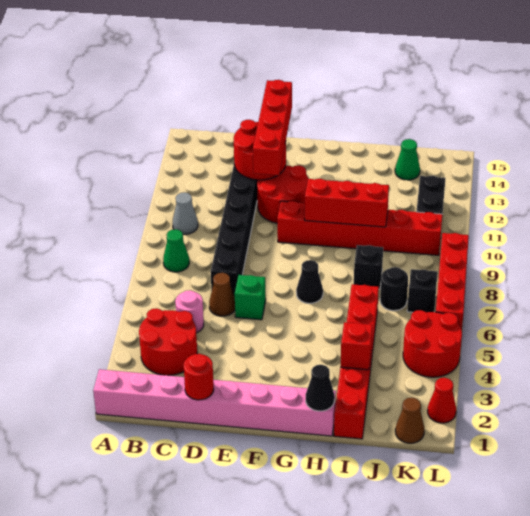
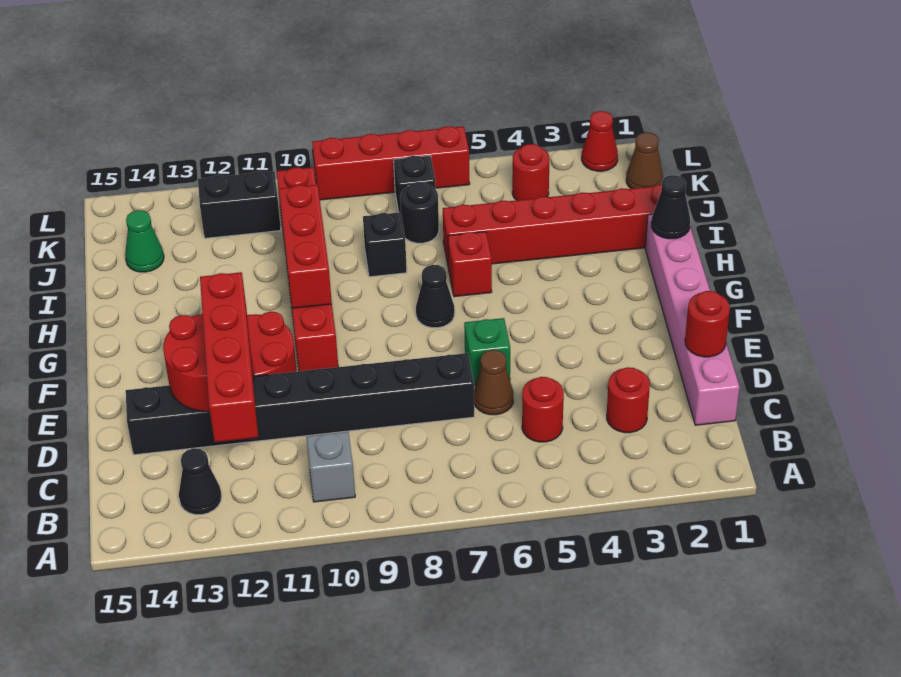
pink 1x8 brick [93,369,336,436] -> pink 1x6 brick [645,214,739,425]
red 2x2 round brick [139,308,197,375] -> red 1x1 round brick [607,367,650,433]
green 1x1 cone [163,229,189,272] -> none
grey 1x1 cone [172,192,198,234] -> grey 1x1 brick [306,432,355,502]
none -> black 1x1 cone [179,448,222,515]
pink 1x1 round brick [175,290,204,333] -> red 1x1 round brick [522,377,564,442]
red 1x4 brick [253,80,292,175] -> red 1x4 brick turned to [200,272,258,442]
red 1x1 brick [341,322,372,370] -> red 1x1 brick moved to [448,232,492,297]
red 2x2 round brick [403,310,462,377] -> red 1x1 round brick [512,144,550,200]

